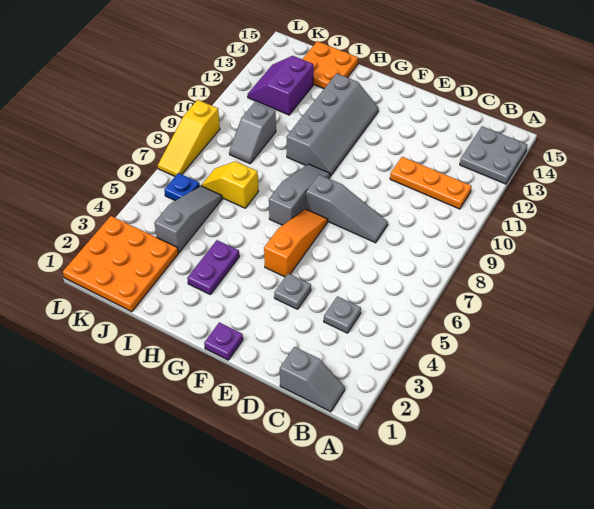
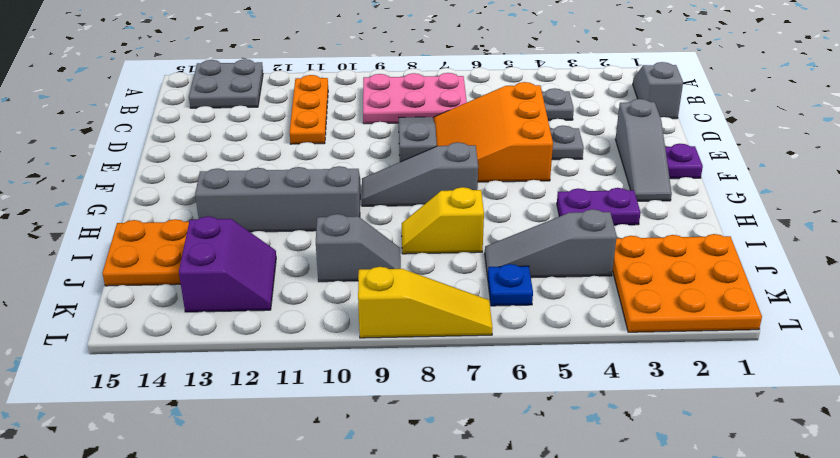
none -> pink 2x3 plate [363,73,467,124]
none -> grey 1x3 slope [615,99,672,201]
orange 1x3 slope [264,209,328,277] -> orange 3x3 slope [434,82,553,182]
yellow 1x2 slope [201,161,258,208] -> yellow 1x2 slope turned to [402,187,484,254]
purple 2x2 slope [248,56,314,115] -> purple 2x2 slope turned to [179,216,276,312]

